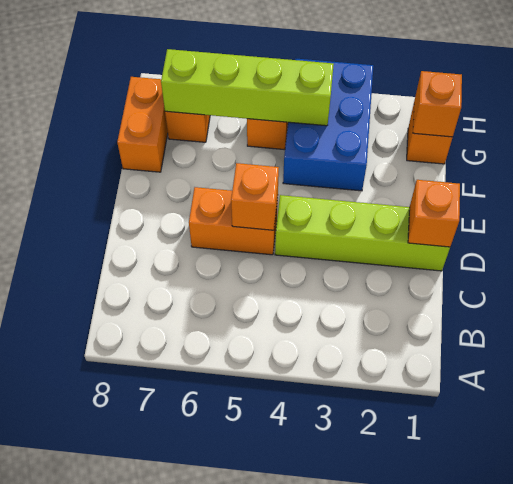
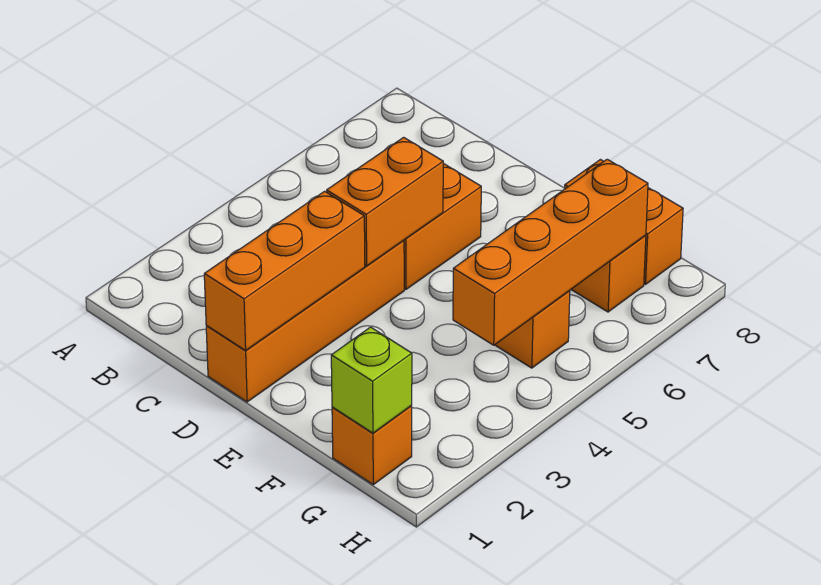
lime 1x4 brick [275,195,450,271] -> orange 1x4 brick [206,240,404,402]
orange 1x1 brick [408,180,460,247] -> orange 1x3 brick [204,191,365,350]
orange 1x1 brick [231,163,279,230] -> orange 1x2 brick [327,137,443,266]
blue 2x3 brick [283,59,373,191] -> none
orange 1x1 brick [413,71,462,137] -> lime 1x1 brick [331,327,412,433]
lime 1x4 brick [161,49,334,126] -> orange 1x4 brick [453,159,648,345]

